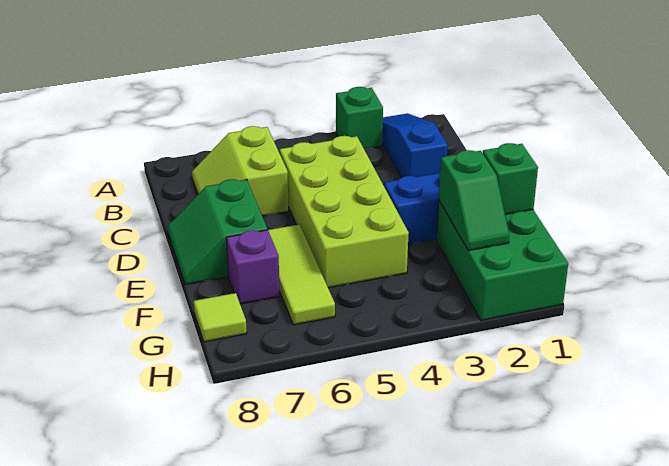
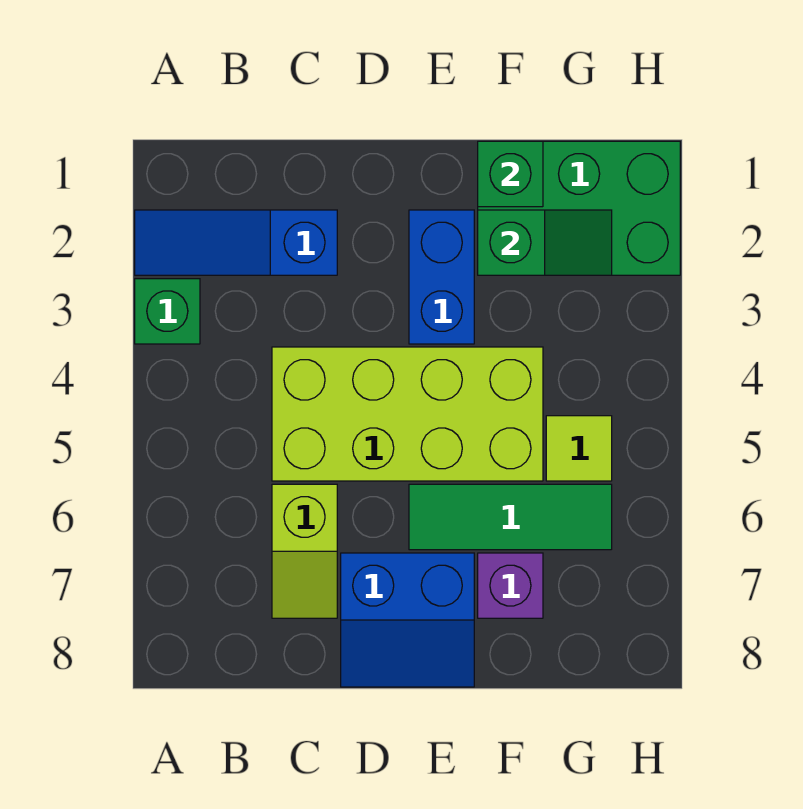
lime 2x2 slope [192,126,289,216] -> lime 1x2 slope [272,484,337,618]
green 2x2 slope [168,179,267,285] -> blue 2x2 slope [341,553,474,687]
lime 1x3 tile [268,224,335,325] -> green 1x3 tile [409,484,612,550]
lime 1x1 tile [194,293,247,342] -> lime 1x1 tile moved to [546,416,612,481]

